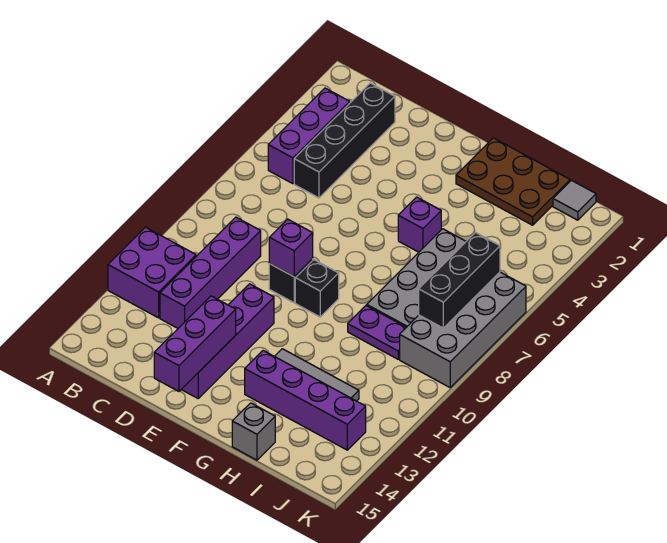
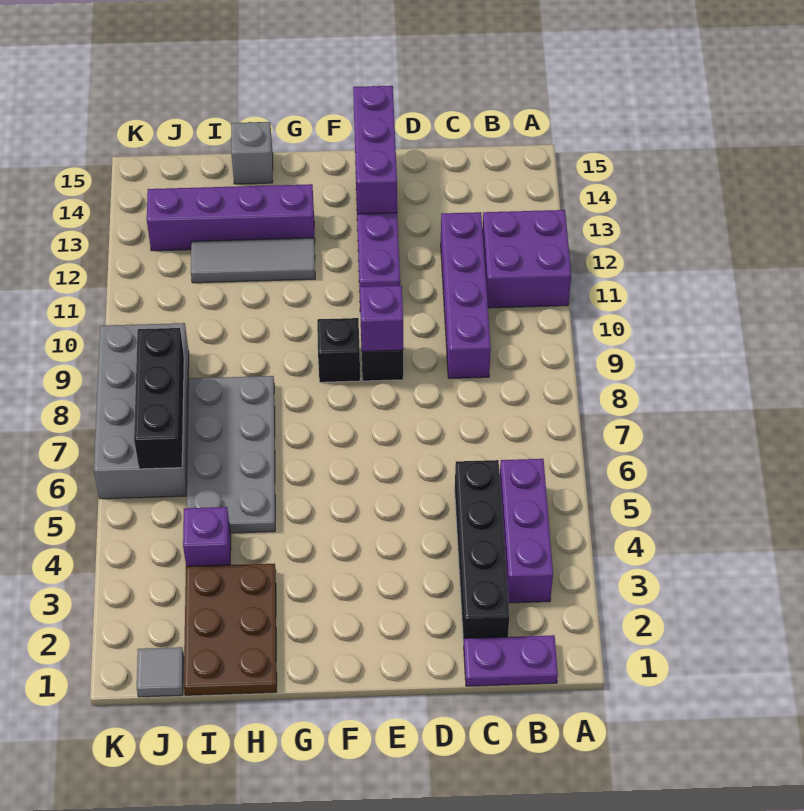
brown 2x3 plate [456,138,570,225] -> brown 2x3 plate turned to [184,564,277,695]
purple 1x1 brick [398,197,441,252] -> purple 1x1 brick moved to [183,507,231,566]
purple 1x2 plate [348,305,406,359] -> purple 1x2 plate moved to [464,635,558,686]

